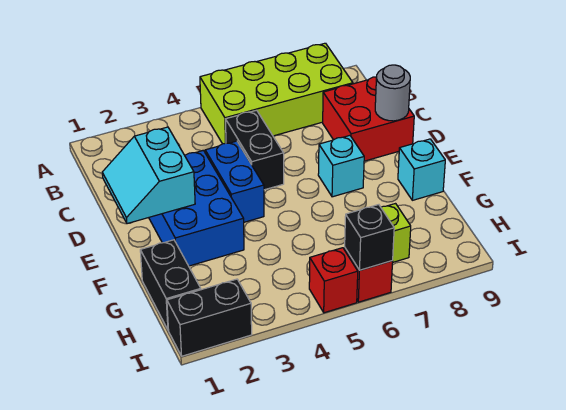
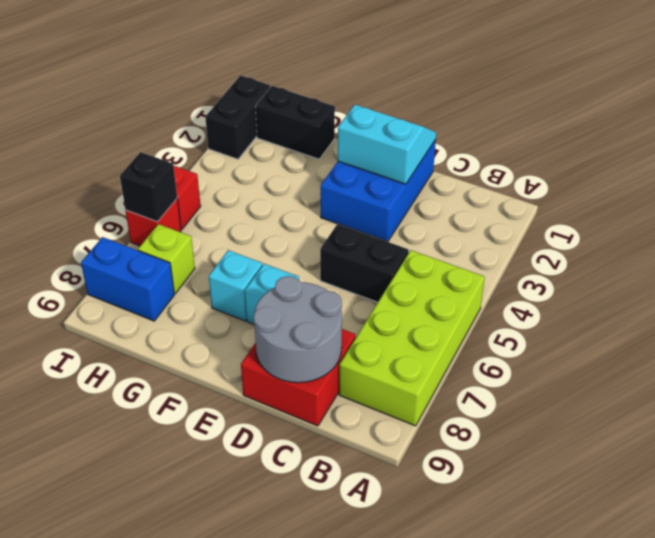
blue 2x3 brick [149,150,244,266] -> blue 2x3 brick turned to [321,140,436,242]
blue 1x2 brick [205,141,264,222] -> blue 1x2 brick moved to [81,237,174,321]
grey 1x1 round brick [375,65,410,121] -> grey 2x2 round brick [253,276,342,383]
cyan 1x1 brick [398,139,445,200] -> cyan 1x1 brick moved to [209,250,262,321]

